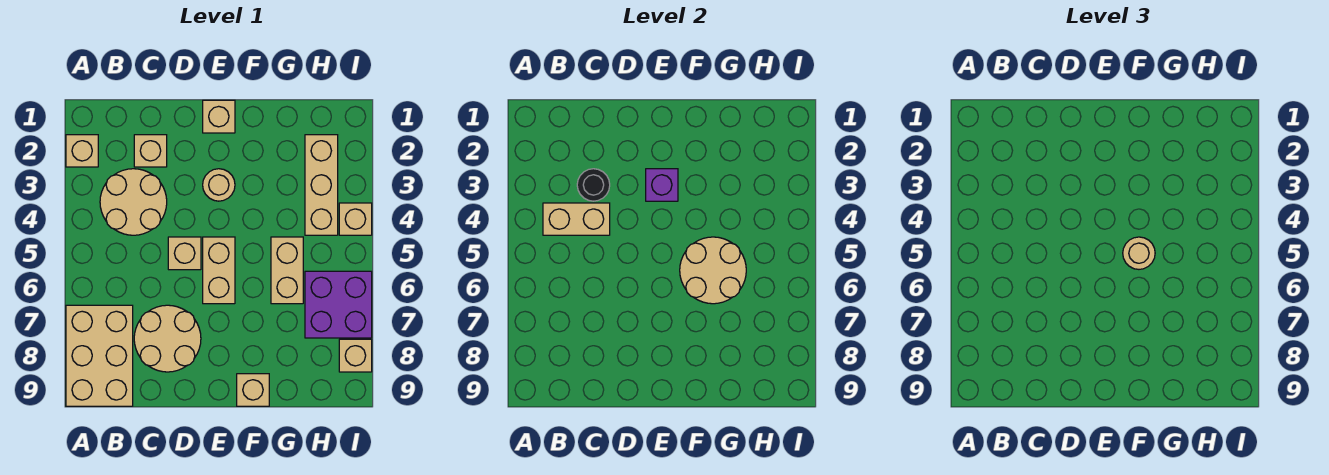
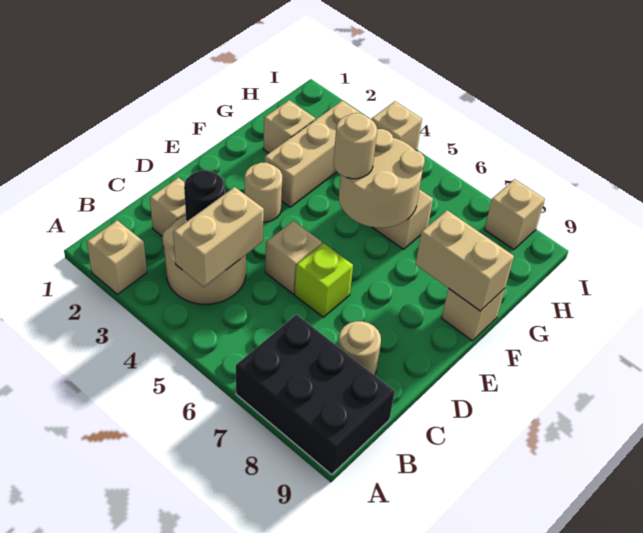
tan 2x3 brick [66,305,133,406] -> black 2x3 brick [236,314,395,474]
tan 2x2 round brick [134,305,201,372] -> tan 1x1 round brick [338,321,381,375]
none -> lime 1x1 brick [295,243,353,317]
tan 1x1 brick [203,100,235,133] -> tan 1x1 brick moved to [264,100,315,153]
purple 1x1 brick [646,169,678,201] -> none
tan 1x2 brick [203,237,235,304] -> tan 1x2 brick moved to [416,210,514,311]
tan 1x3 brick [305,135,338,235] -> tan 1x3 brick turned to [265,101,362,207]
purple 2x2 brick [305,271,372,338] -> none

